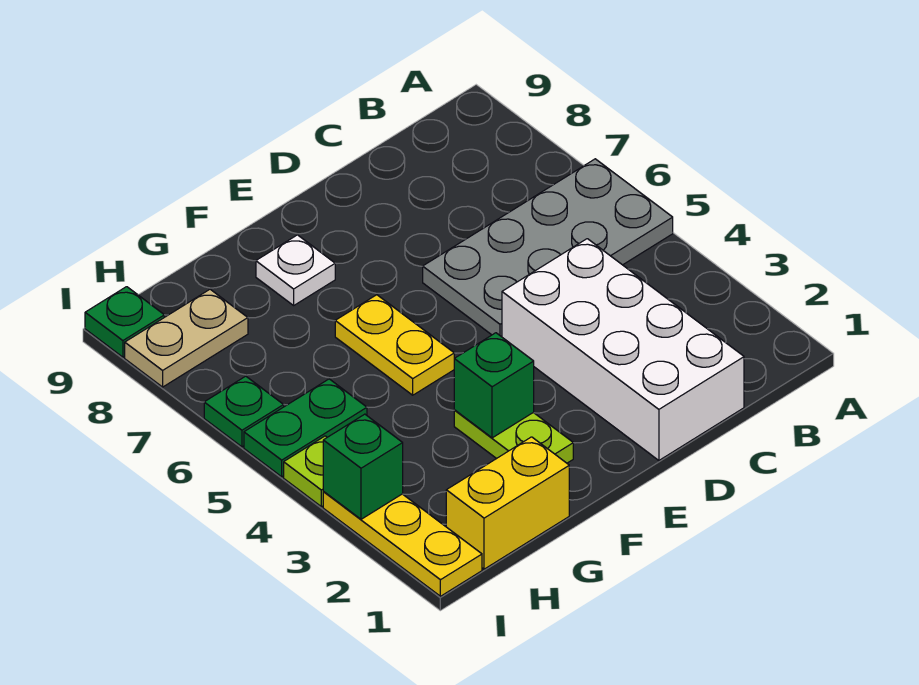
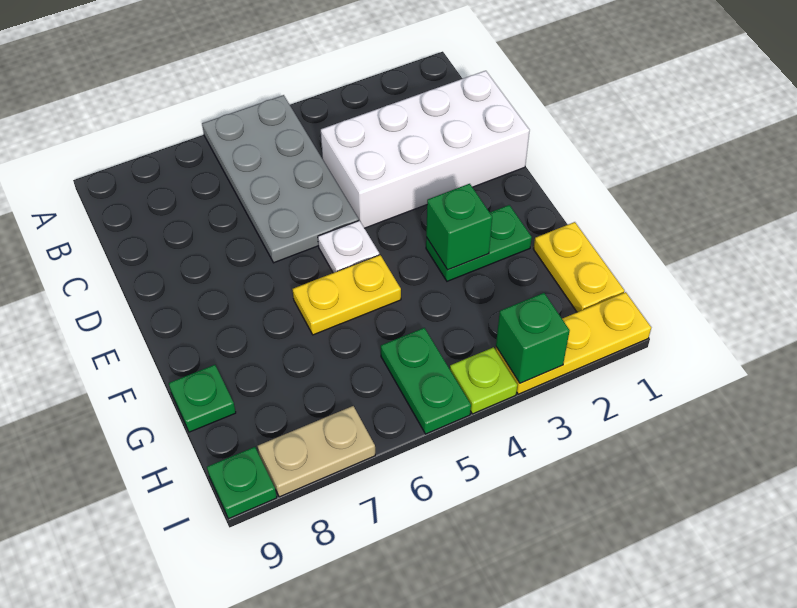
lime 1x2 plate [454,410,573,463] -> green 1x2 plate [426,205,532,281]
white 1x1 plate [256,235,335,305] -> white 1x1 plate moved to [318,221,379,273]
yellow 1x2 brick [446,437,569,569] -> yellow 1x2 plate [533,222,624,312]
tan 1x2 plate [125,289,248,387] -> tan 1x2 plate turned to [258,406,375,497]
green 1x1 plate [204,376,284,447] -> green 1x1 plate moved to [169,365,236,432]

